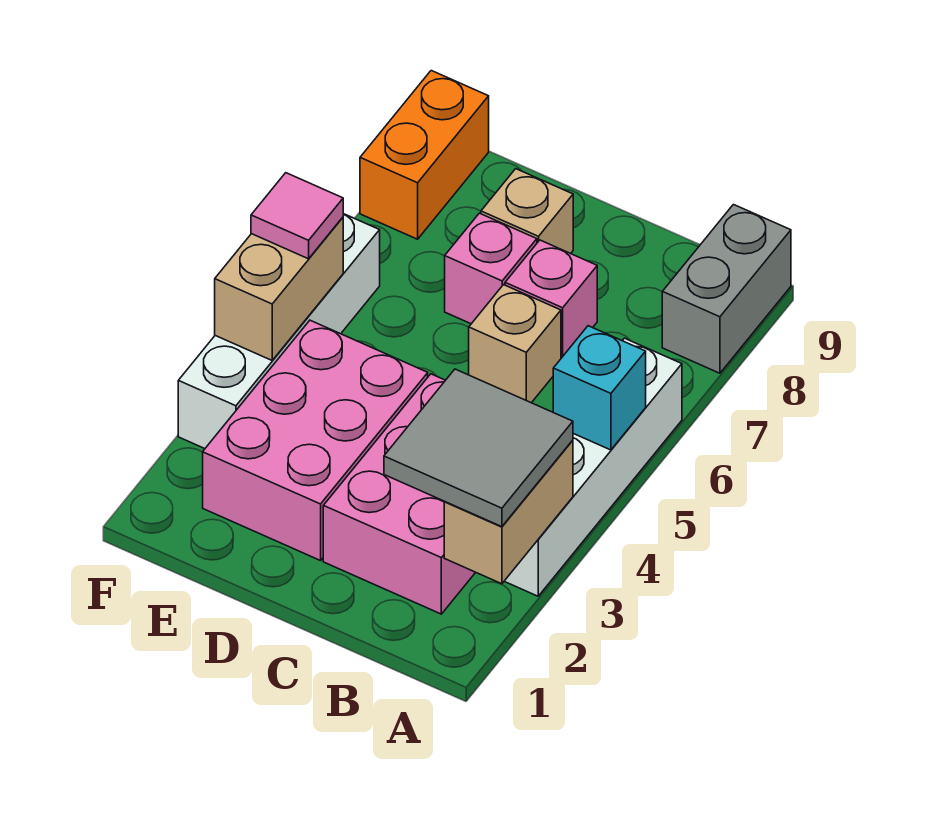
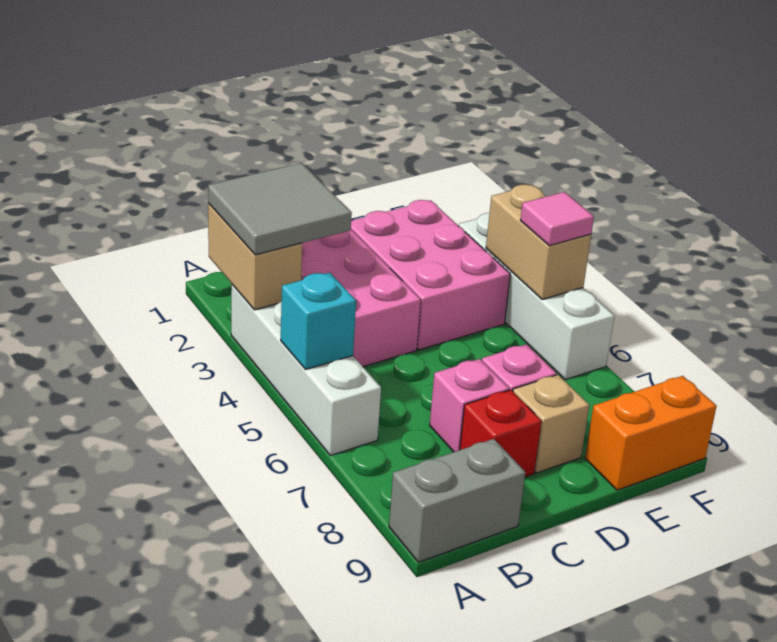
grey 1x2 brick [662,205,791,373] -> grey 1x2 brick turned to [389,439,525,562]
tan 1x1 brick [469,285,561,403] -> none
none -> red 1x1 brick [460,390,542,477]
orange 1x2 brick [360,71,489,239] -> orange 1x2 brick turned to [585,376,716,490]

